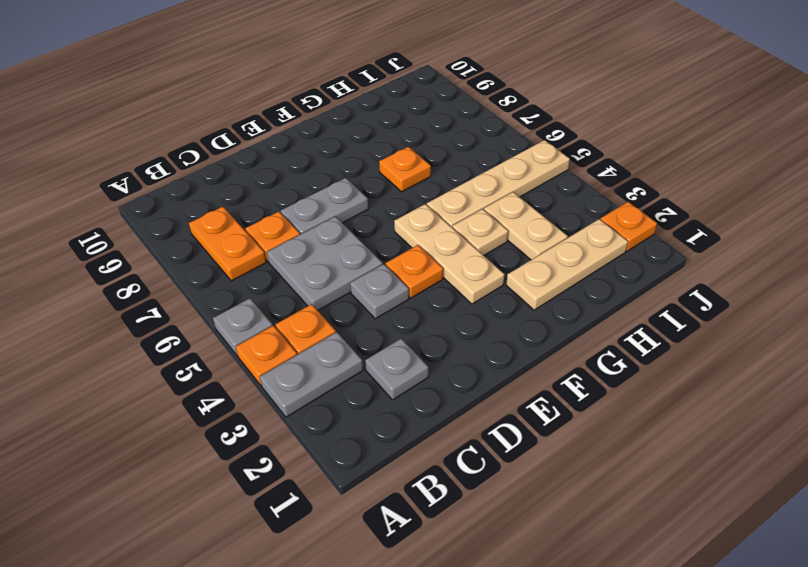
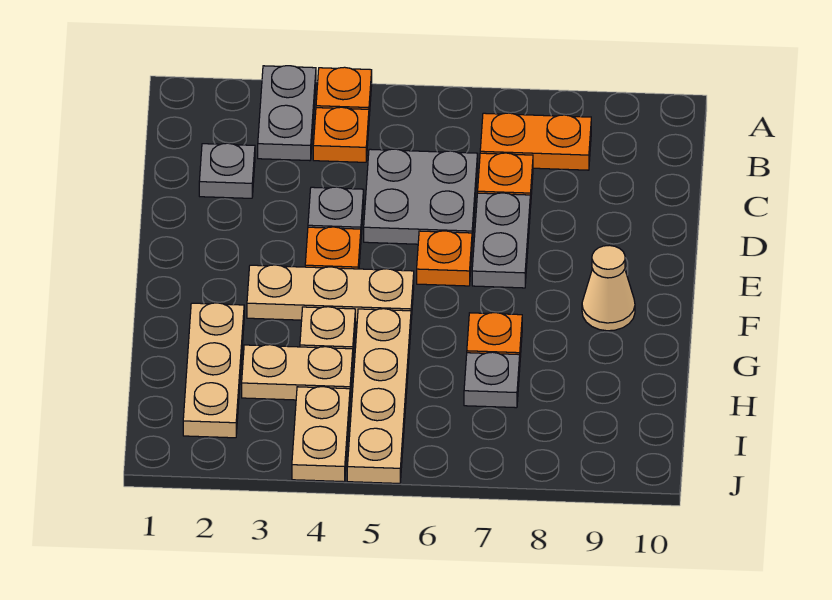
grey 1x1 plate [213,298,273,356] -> grey 1x1 plate moved to [464,352,520,408]
none -> tan 1x1 cone [582,245,635,331]
none -> tan 1x2 plate [292,387,350,482]
orange 1x1 plate [600,202,657,251] -> orange 1x1 plate moved to [417,231,472,286]

